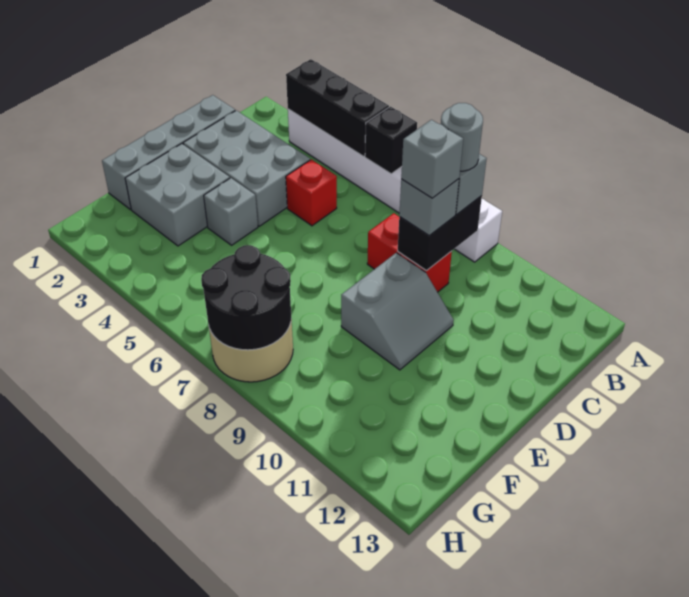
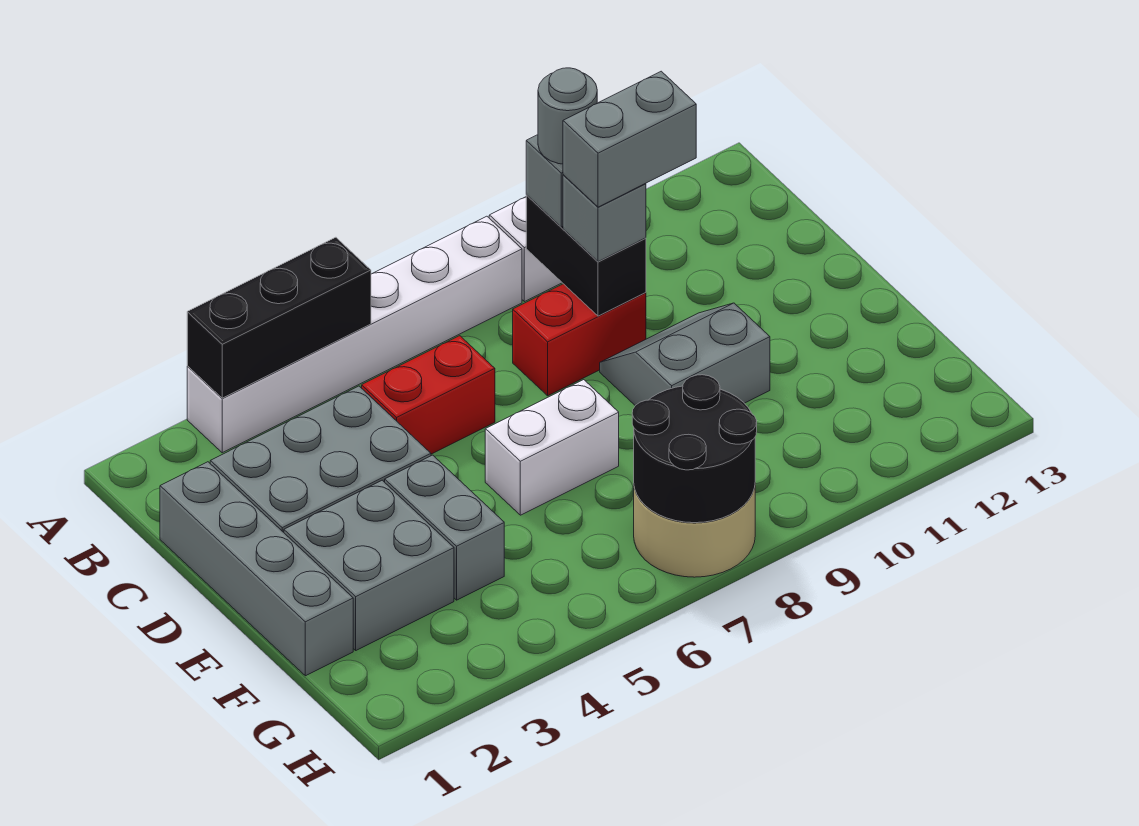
black 1x1 brick [365,107,417,174] -> none
red 1x1 brick [286,159,337,226] -> red 1x2 brick [362,336,495,454]
grey 1x1 brick [401,120,463,198] -> grey 1x2 brick [563,71,696,207]
grey 2x2 slope [341,253,453,370] -> grey 2x2 slope turned to [600,303,770,405]
grey 1x1 brick [204,178,258,245] -> grey 1x2 brick [385,455,504,600]
none -> white 1x2 brick [485,380,619,515]

